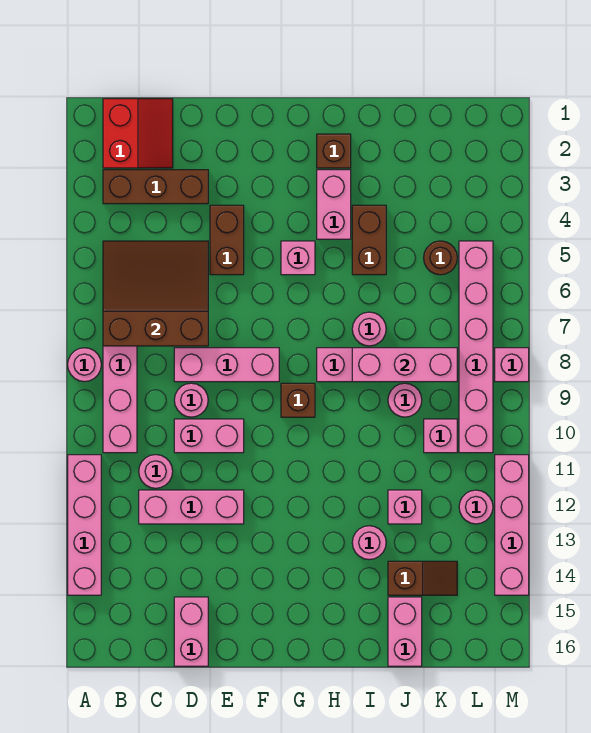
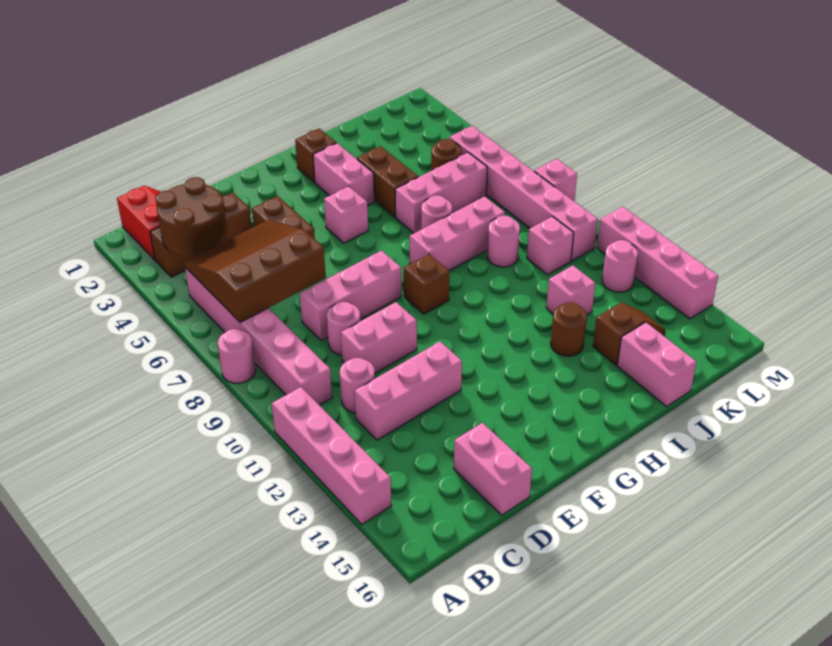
none -> brown 2x2 round brick [155,177,227,257]
pink 1x3 brick [352,348,457,382] -> pink 1x3 brick moved to [395,153,487,233]
pink 1x1 round brick [352,526,386,560] -> brown 1x1 round brick [551,302,587,356]

